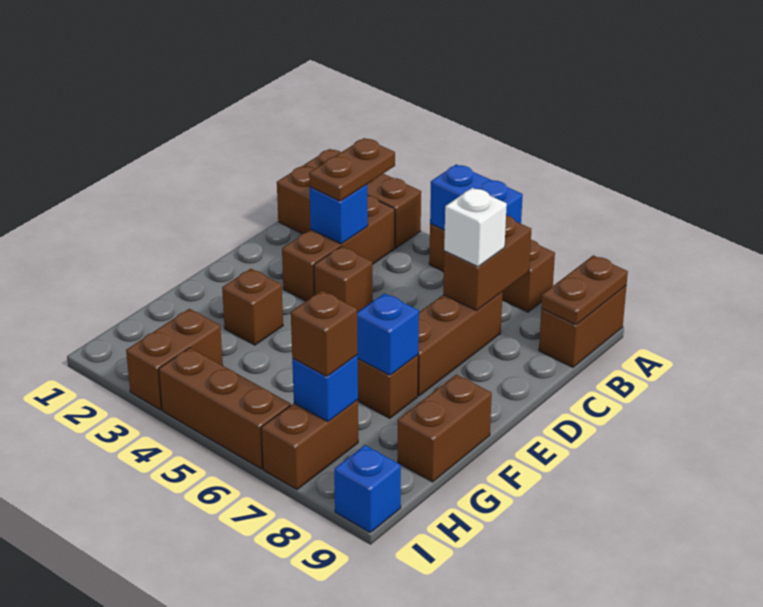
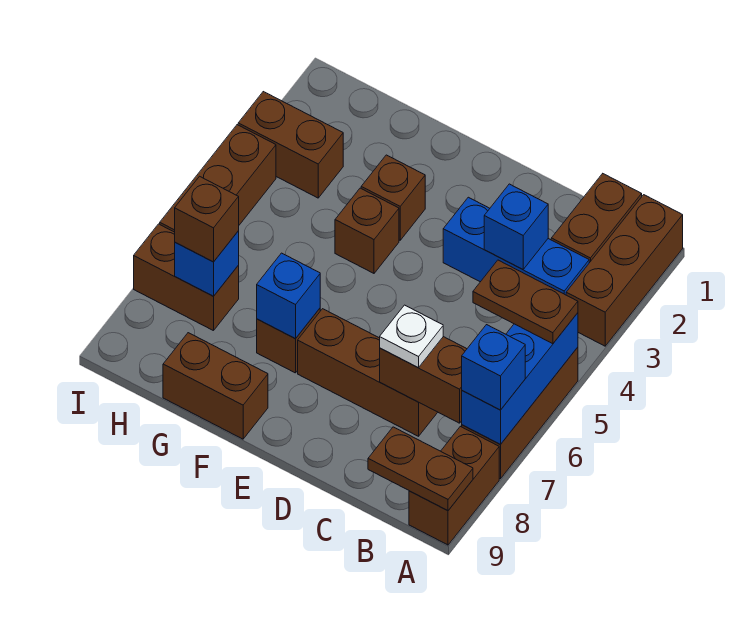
blue 1x2 brick [430,164,523,230] -> blue 1x3 brick [462,313,578,445]
brown 1x2 brick [539,286,626,367] -> brown 1x2 brick turned to [409,426,499,545]
brown 1x3 brick [282,196,395,301] -> blue 1x3 brick [443,197,589,295]
brown 1x2 plate [309,138,395,201] -> brown 1x2 plate moved to [473,260,578,344]
white 1x1 brick [444,188,507,267] -> white 1x1 plate [380,305,443,368]
brown 1x1 brick [314,246,373,312] -> brown 1x1 brick moved to [335,188,399,273]
blue 1x1 brick [334,445,401,533] -> blue 1x1 brick moved to [462,325,525,410]

